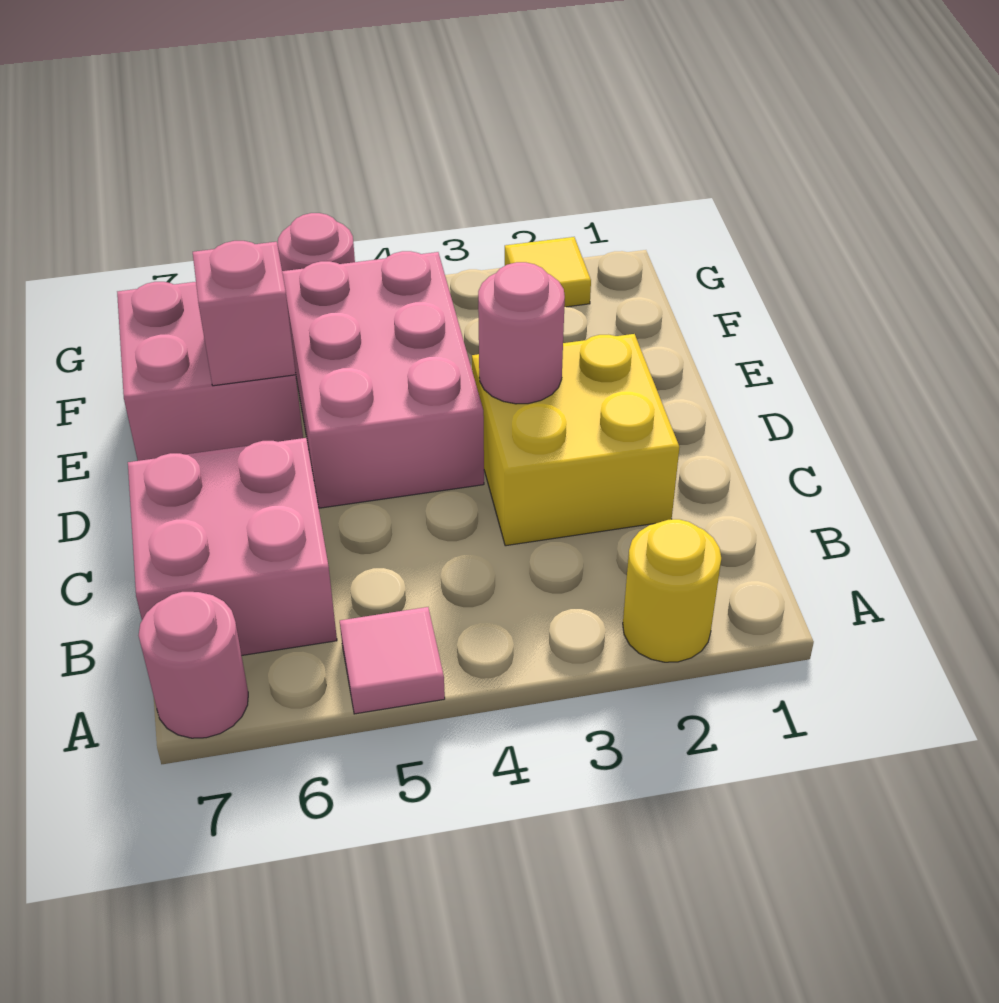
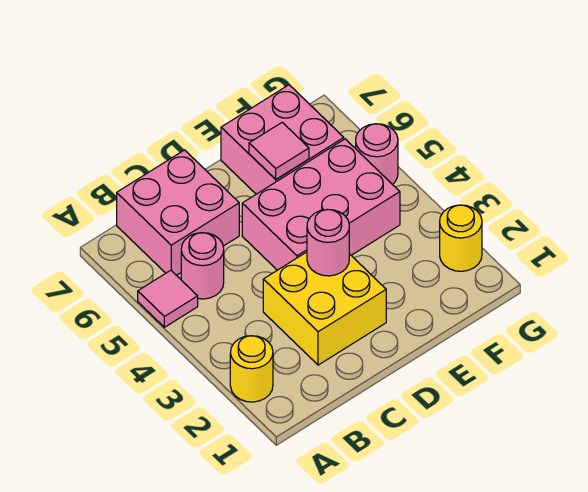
pink 1x1 round brick [139,592,248,738] -> pink 1x1 round brick moved to [181,233,224,299]
pink 1x1 brick [193,241,296,386] -> pink 1x1 tile [249,122,309,179]
yellow 1x1 tile [505,237,591,307] -> yellow 1x1 round brick [440,205,482,271]

